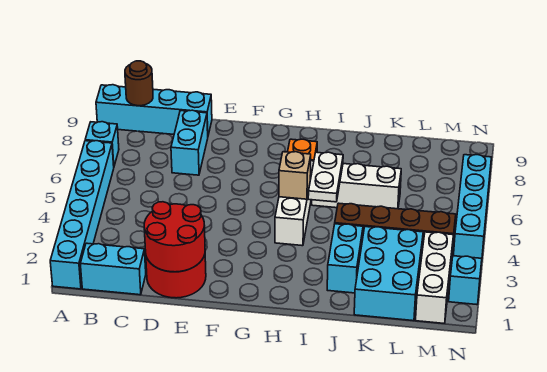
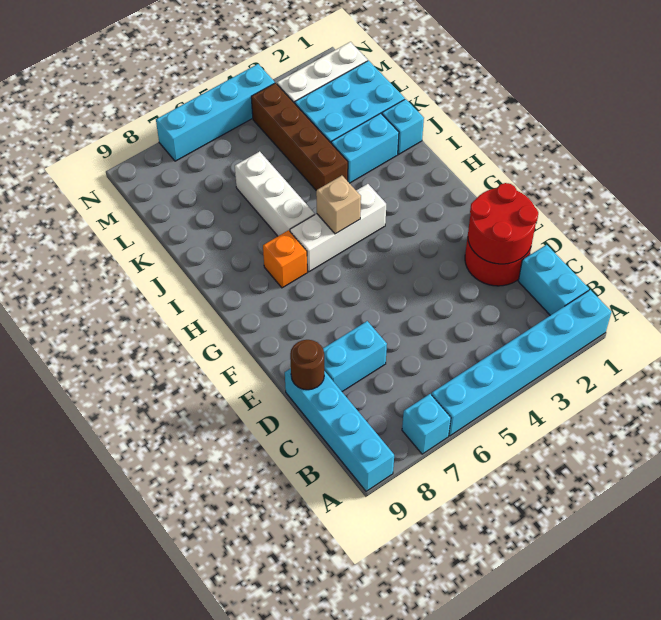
brown 1x1 round brick [125,61,153,106] -> brown 1x1 round brick moved to [290,340,324,390]
white 1x2 plate [308,152,343,202] -> none
cyan 1x1 brick [449,256,482,305] -> cyan 1x1 brick moved to [382,99,424,154]

